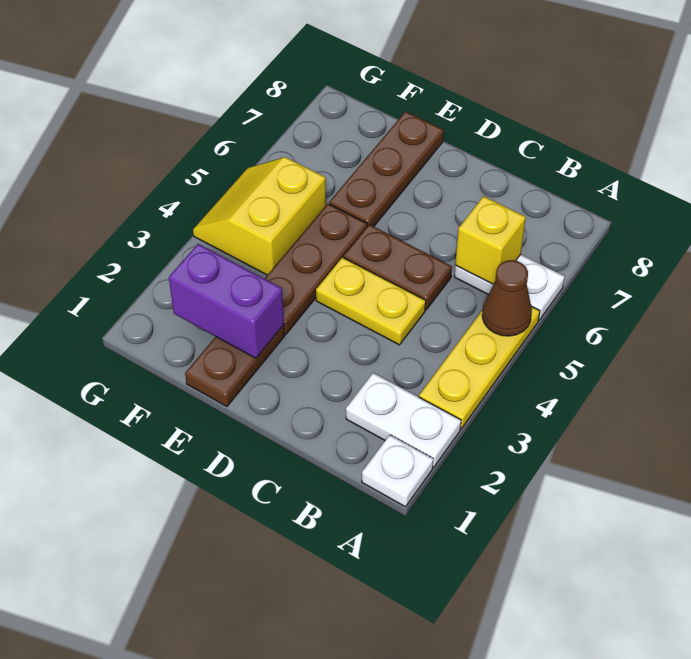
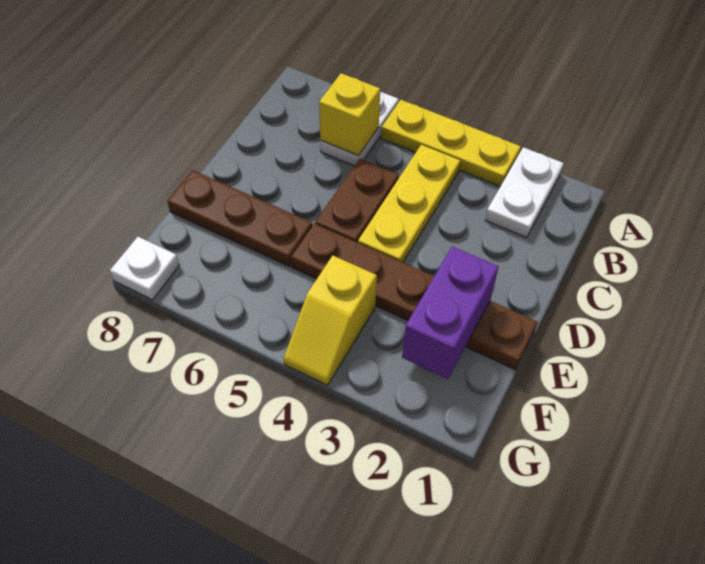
white 1x1 plate [362,435,433,507] -> white 1x1 plate moved to [110,237,179,300]
brown 1x1 cone [482,260,532,336] -> none
yellow 1x2 plate [316,257,426,345] -> yellow 1x3 plate [358,145,461,262]
yellow 2x2 slope [193,157,326,275] -> yellow 1x2 slope [284,256,377,385]

